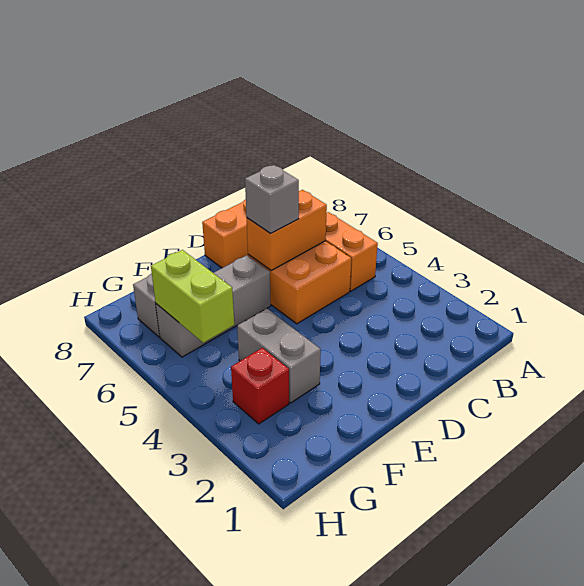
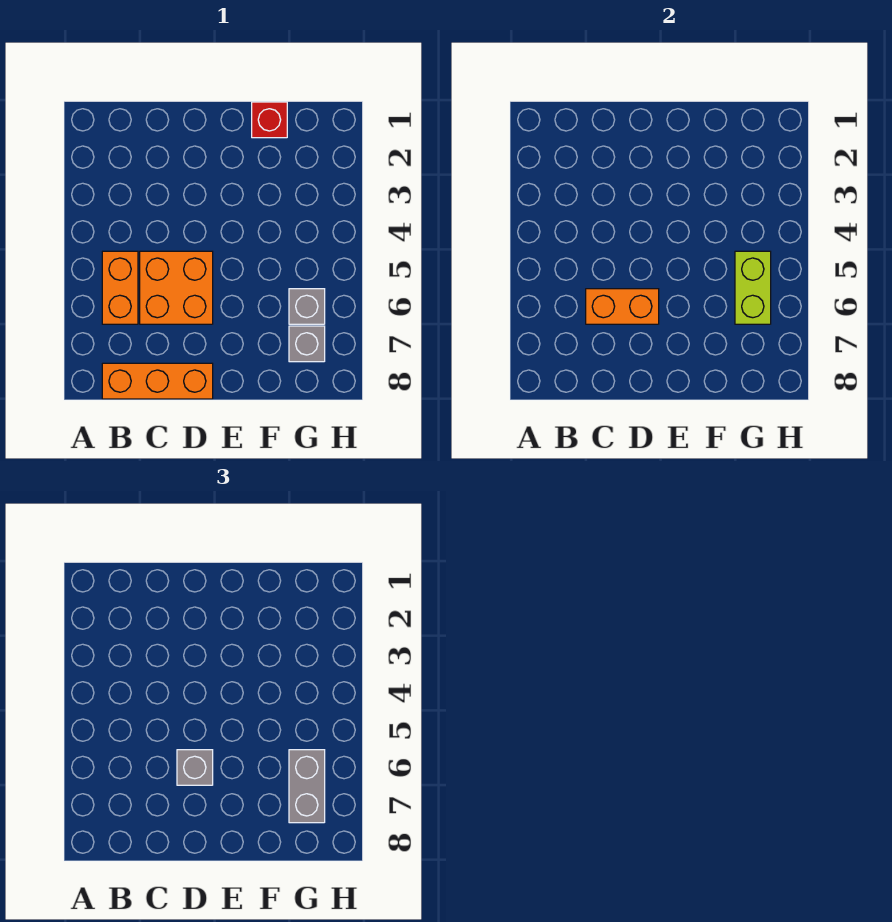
grey 1x3 brick [156,255,271,357] -> grey 1x1 brick [289,289,325,324]
grey 1x2 brick [237,309,321,403] -> grey 1x2 brick moved to [289,750,325,823]
red 1x1 brick [231,348,289,424] -> red 1x1 brick moved to [252,102,287,138]

